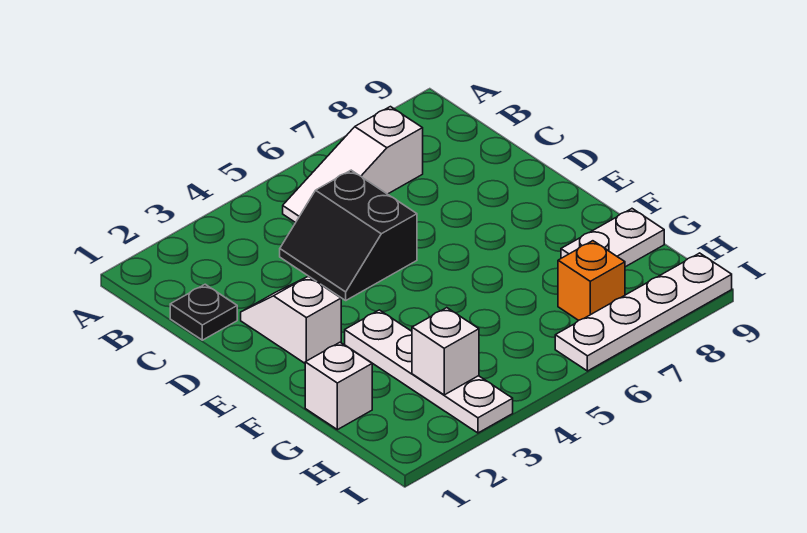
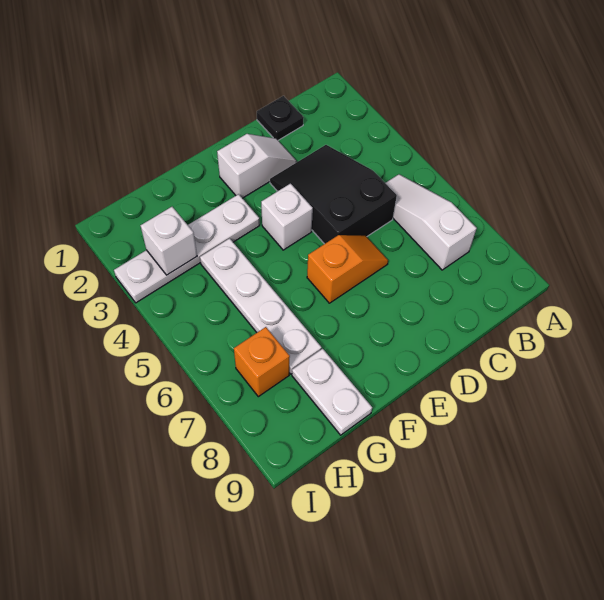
black 2x2 slope [280,170,417,300] -> black 2x3 slope [270,145,397,244]
none -> orange 1x2 slope [307,235,388,303]
white 1x1 brick [305,342,372,430] -> white 1x1 brick moved to [261,184,313,250]
white 1x4 plate [555,253,732,371] -> white 1x4 plate moved to [200,238,322,374]

